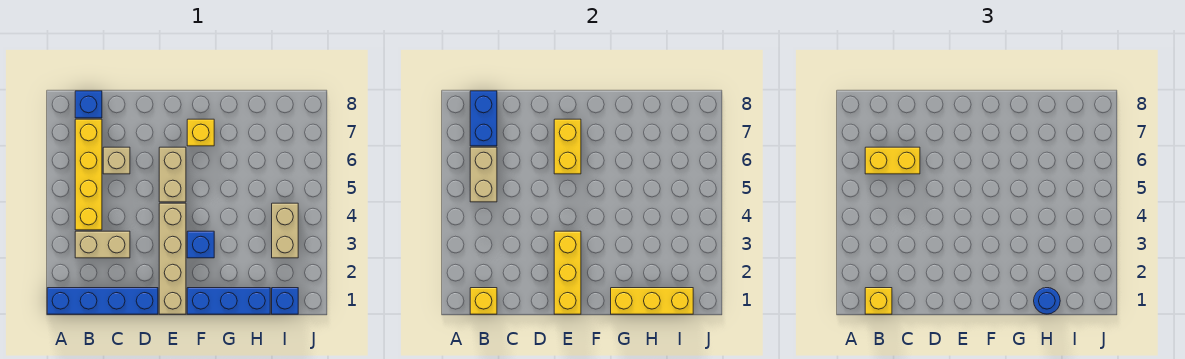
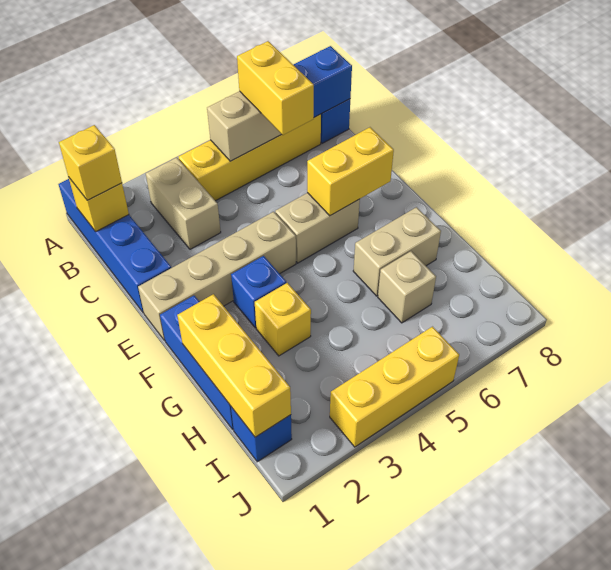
tan 1x1 brick [103,147,130,174] -> tan 1x1 brick moved to [378,251,436,323]
yellow 1x3 brick [554,231,581,314] -> yellow 1x3 brick moved to [330,327,459,447]
yellow 1x1 brick [187,119,214,146] -> yellow 1x1 brick moved to [255,283,311,356]
blue 1x1 round brick [1034,288,1060,314] -> none
tan 1x2 brick [272,203,298,258] -> tan 1x2 brick moved to [353,207,441,296]

